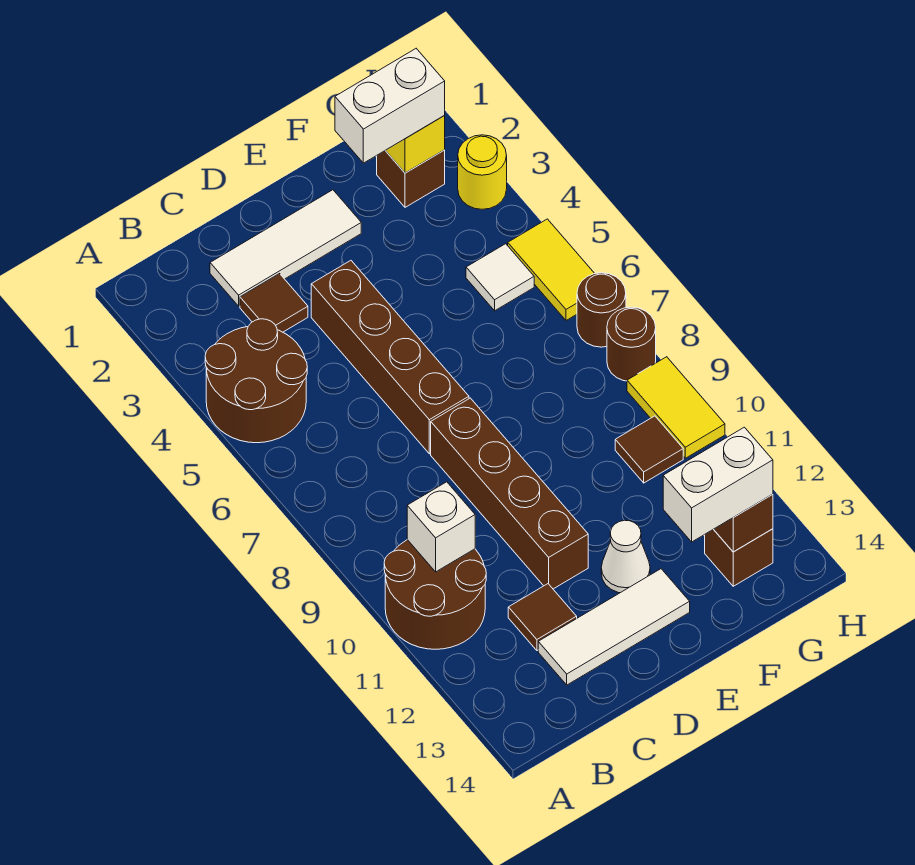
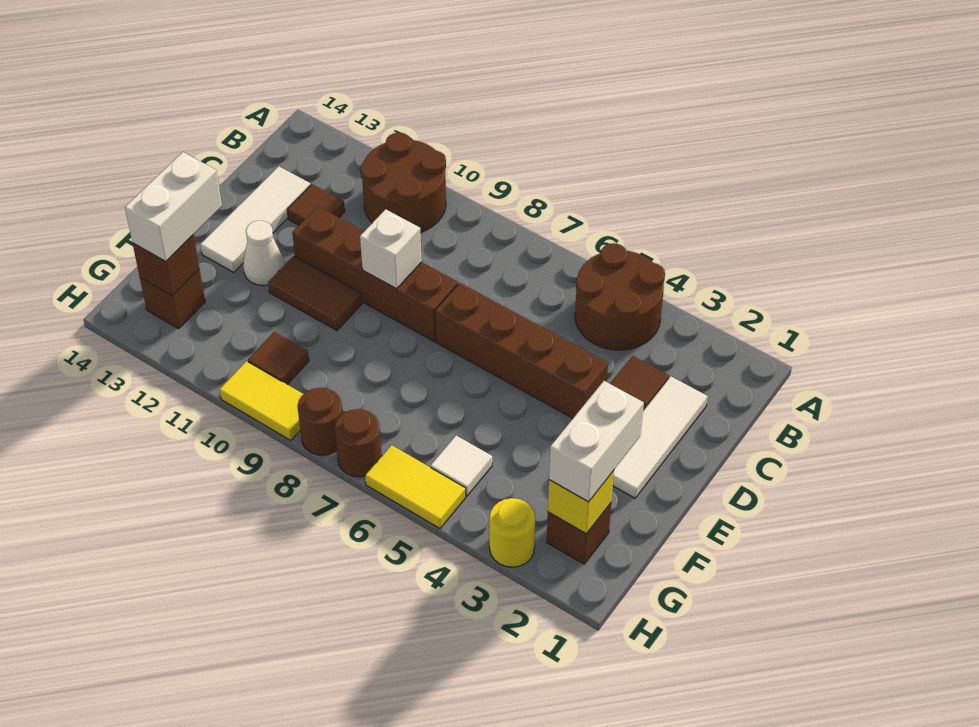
white 1x1 brick [407,482,475,572] -> white 1x1 brick moved to [360,209,422,289]
none -> brown 1x2 tile [268,256,362,330]

